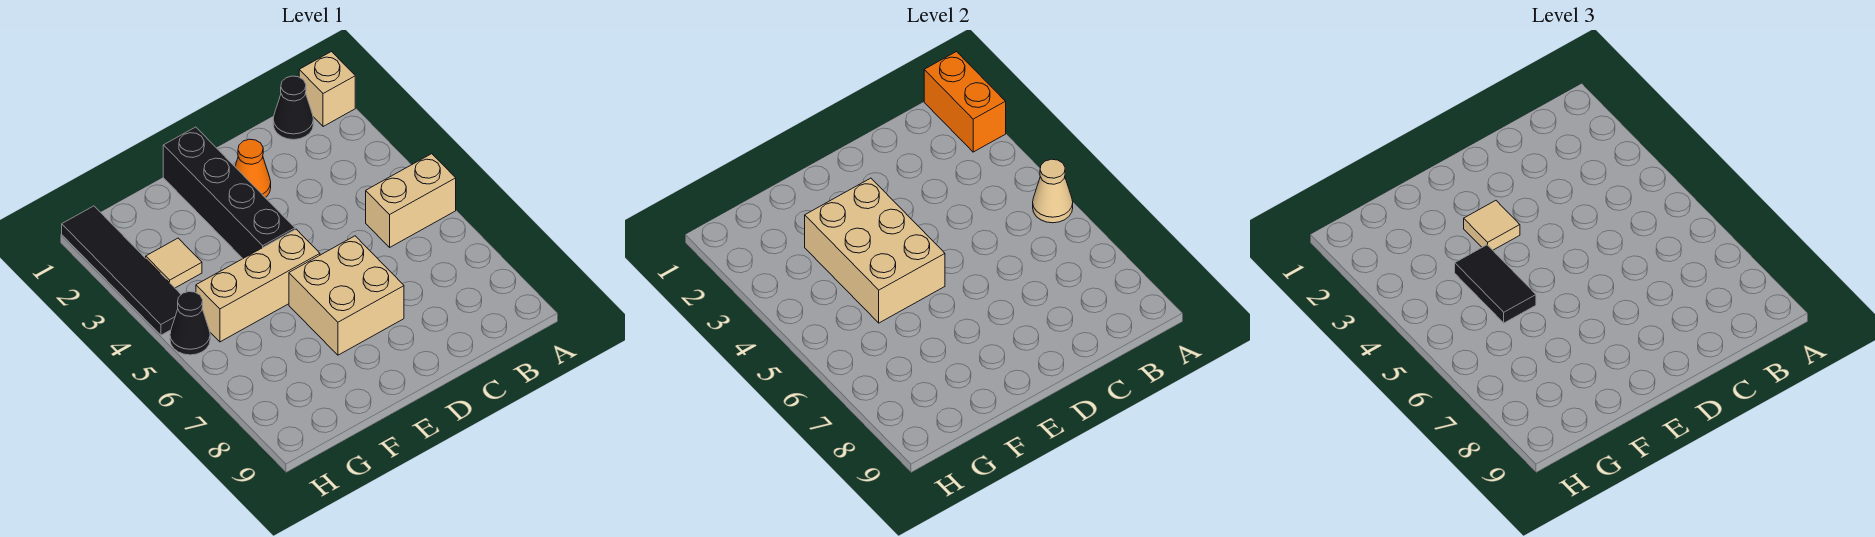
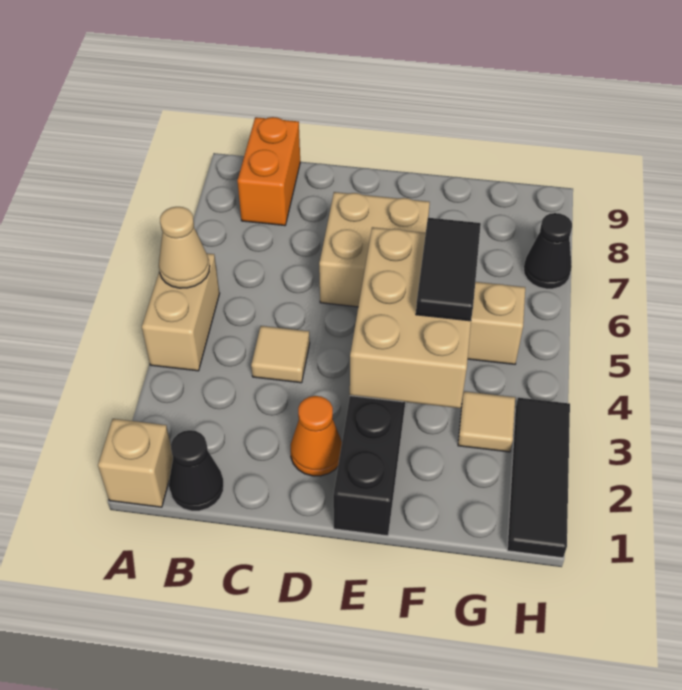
orange 1x2 brick [924,52,1006,152] -> orange 1x2 brick moved to [238,117,300,226]
tan 1x2 brick [366,154,456,247] -> tan 1x2 brick turned to [142,253,220,371]
tan 1x1 tile [1464,201,1520,250] -> tan 1x1 tile moved to [251,326,310,383]
black 1x4 tile [62,206,181,335] -> black 1x3 tile [507,398,570,558]
black 1x1 cone [170,292,210,355] -> black 1x1 cone moved to [524,213,572,289]

